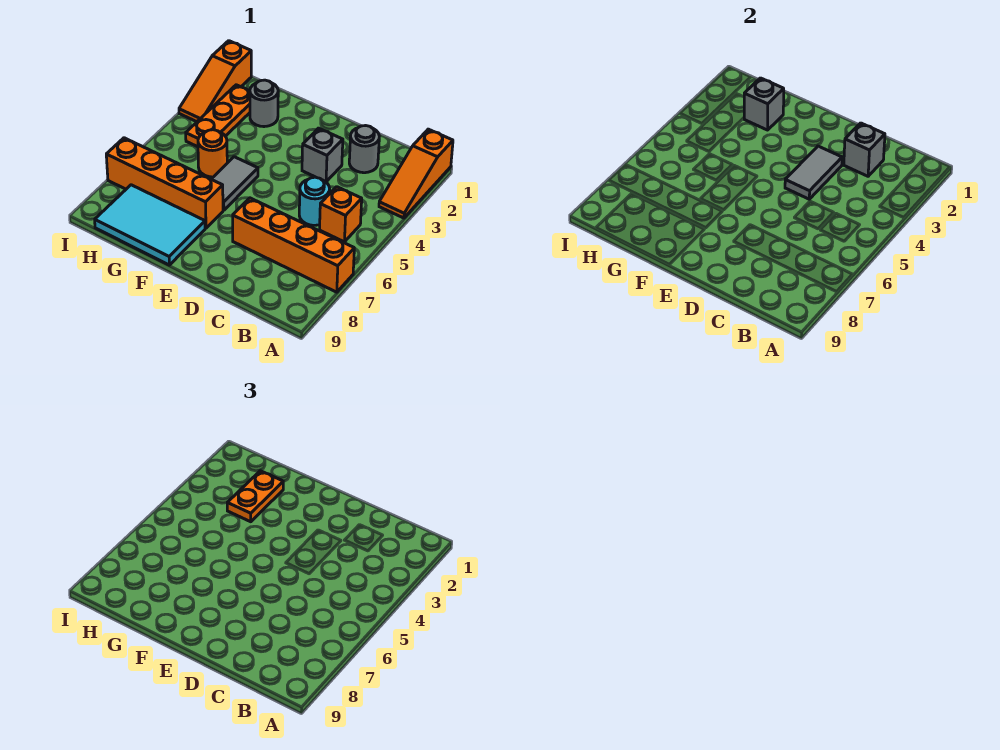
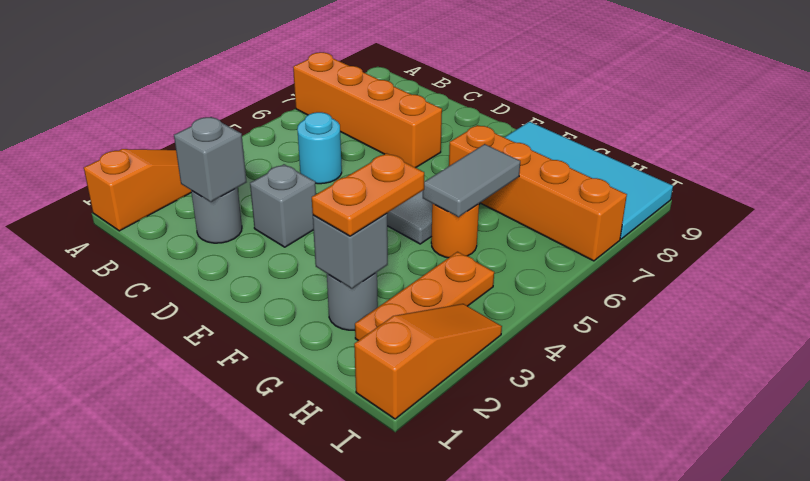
orange 1x1 brick [320,187,362,242] -> none
grey 1x2 tile [785,146,842,199] -> grey 1x2 tile moved to [423,144,520,217]
cyan 2x3 tile [95,185,205,265] -> cyan 2x4 tile [505,122,673,239]

